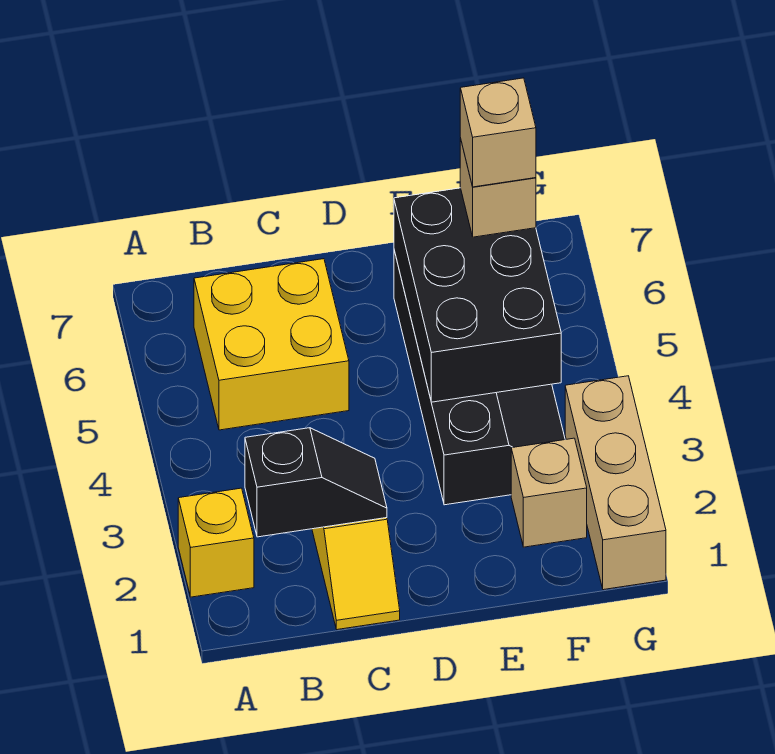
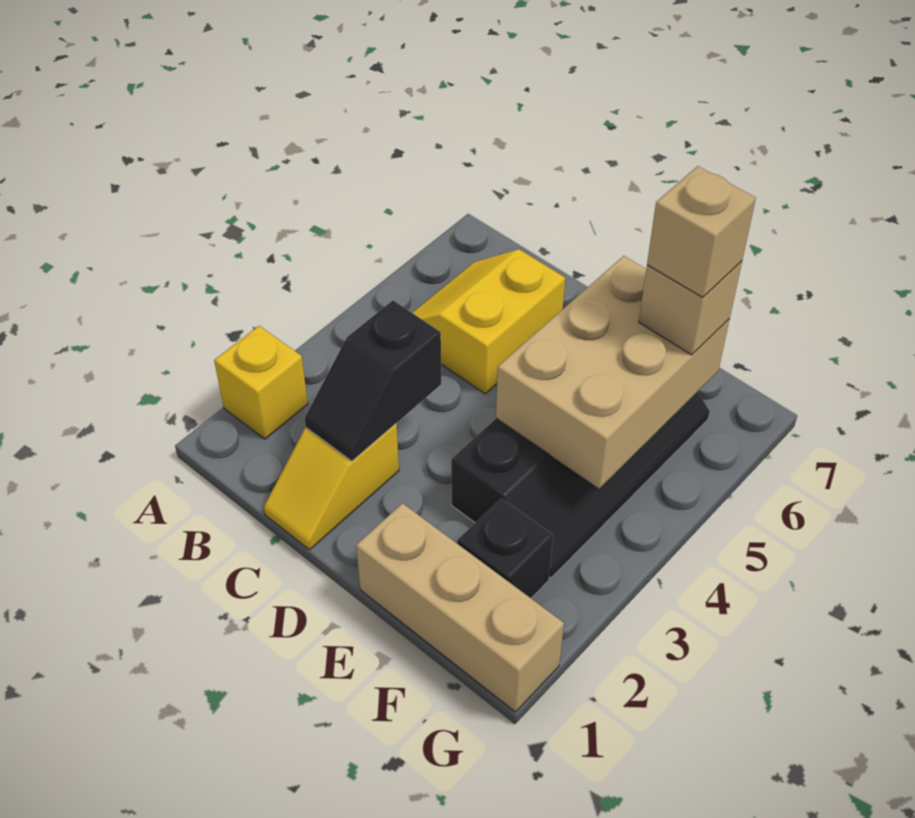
black 1x2 slope [245,428,387,537] -> black 1x2 slope turned to [305,301,441,461]
yellow 2x2 brick [194,259,349,430] -> yellow 2x2 slope [412,249,565,394]
black 2x3 brick [394,188,561,402] -> tan 2x3 brick [496,256,730,488]
tan 1x1 brick [511,438,587,547] -> black 1x1 brick [457,498,553,598]
tan 1x3 brick [565,376,666,590] -> tan 1x3 brick turned to [356,503,564,712]

